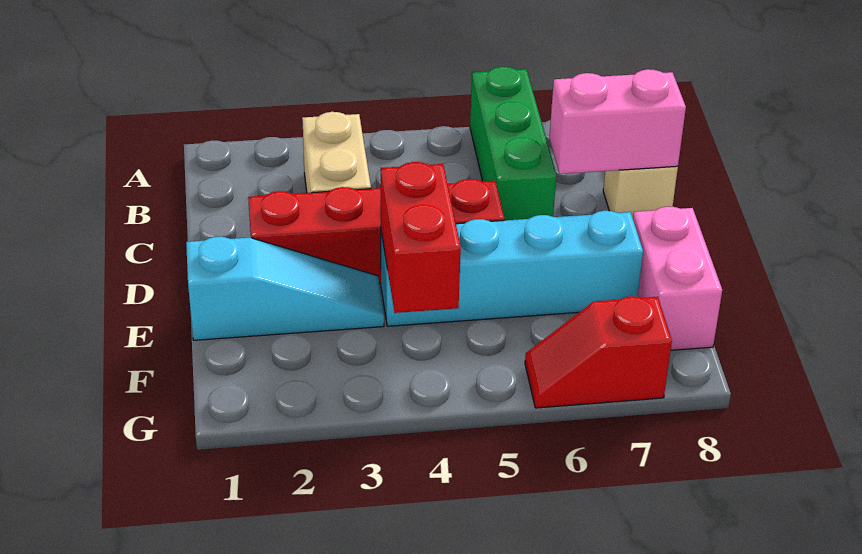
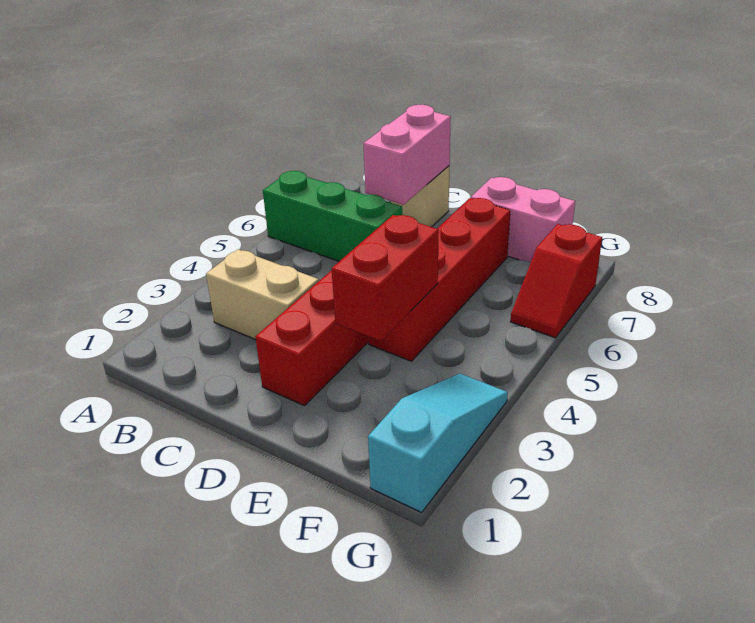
cyan 1x3 slope [186,237,384,340] -> cyan 1x3 slope moved to [368,374,508,513]
cyan 1x4 brick [381,211,643,326] -> red 1x4 brick [368,198,510,361]
red 1x2 brick [381,162,461,313] -> red 1x2 brick turned to [331,215,439,341]

